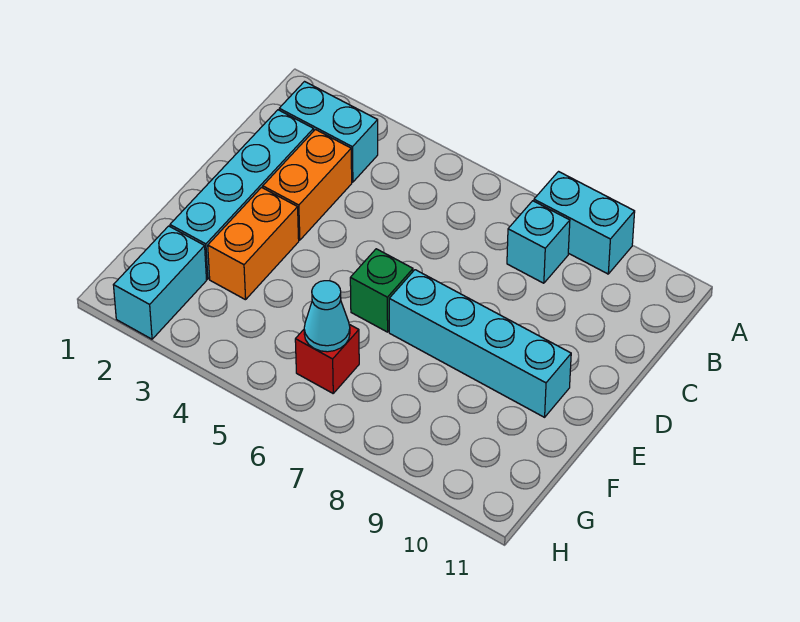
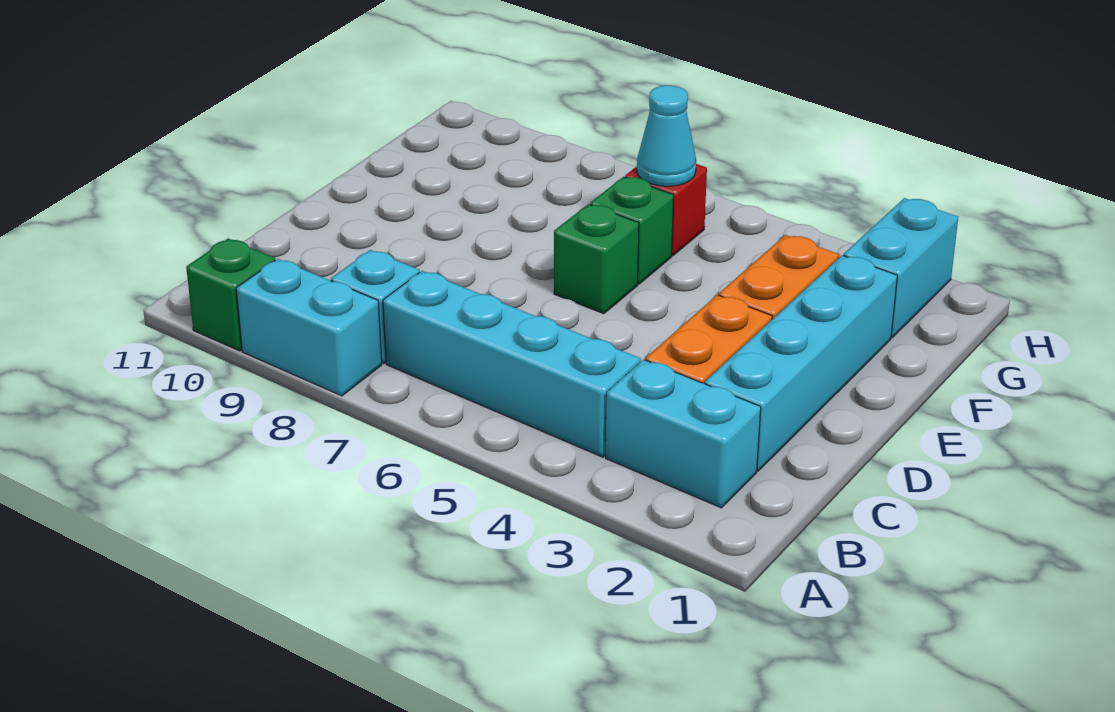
none -> green 1x1 brick [186,239,275,351]
cyan 1x4 brick [389,270,571,417] -> cyan 1x4 brick moved to [383,271,641,457]
none -> green 1x1 brick [590,177,674,284]

